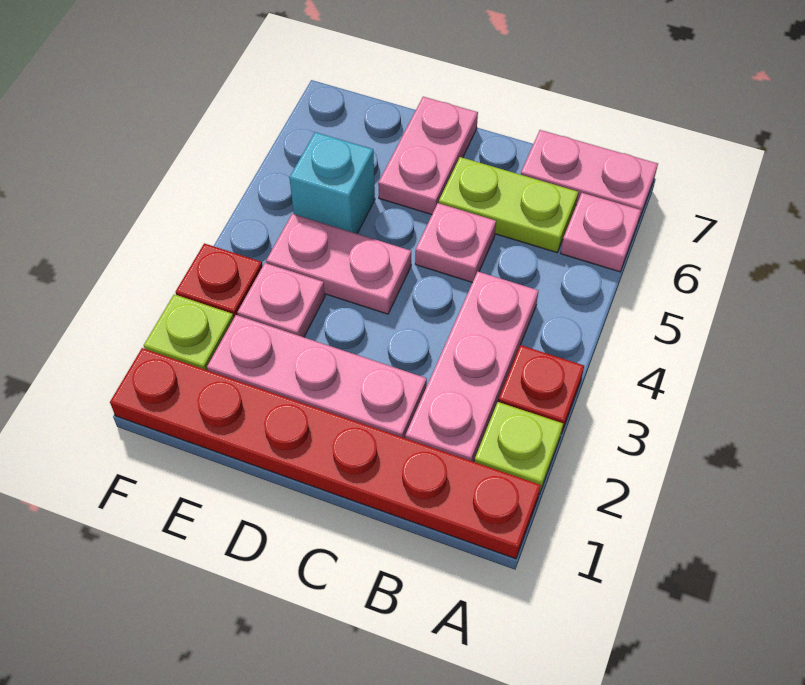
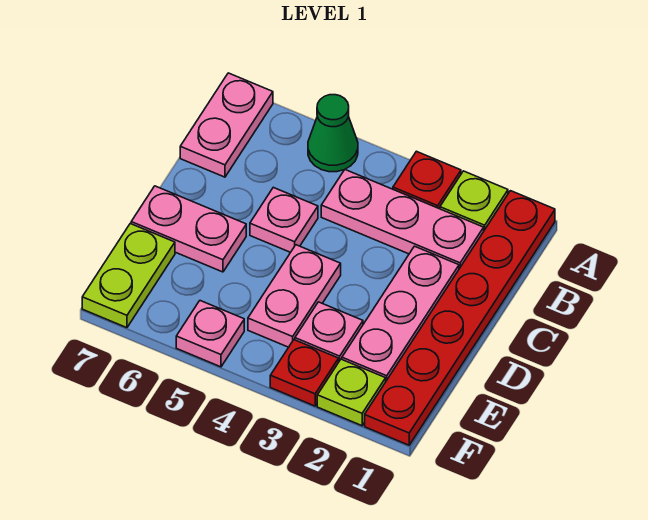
none -> green 1x1 cone [308,95,358,172]
pink 1x1 plate [561,193,641,272] -> pink 1x1 plate moved to [176,301,244,367]
lime 1x2 plate [439,157,578,253] -> lime 1x2 plate moved to [82,224,175,328]
cyan 1x1 brick [289,132,375,234] -> none

